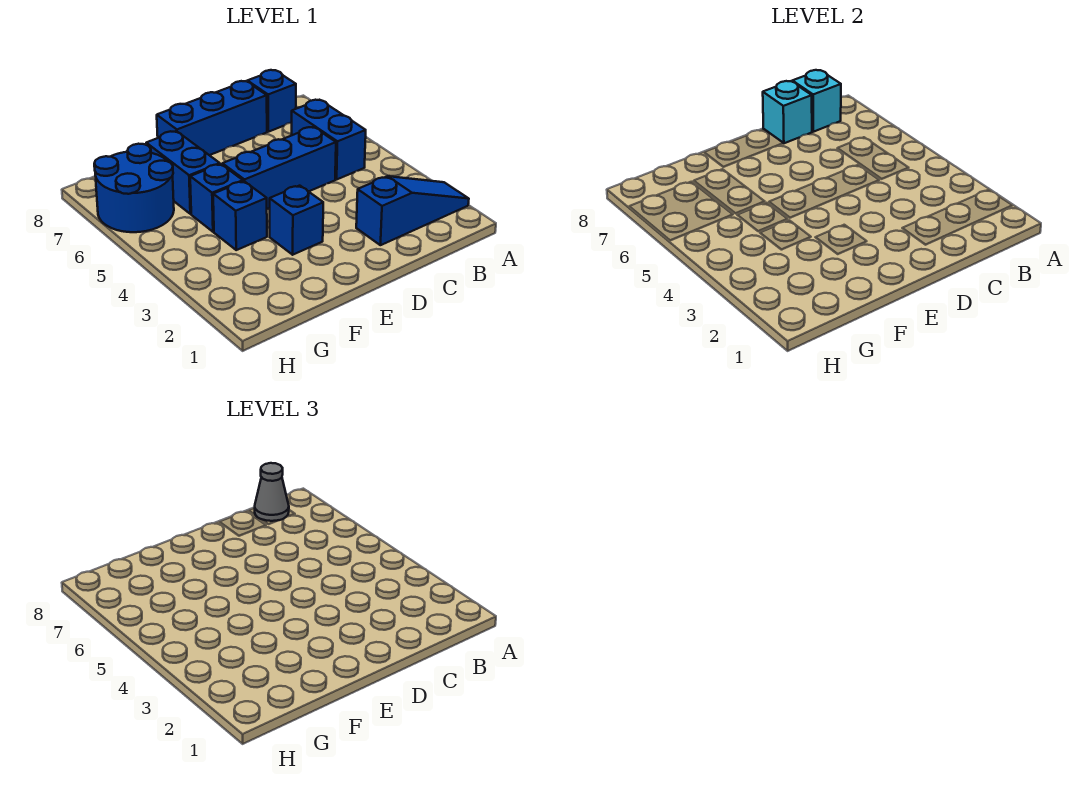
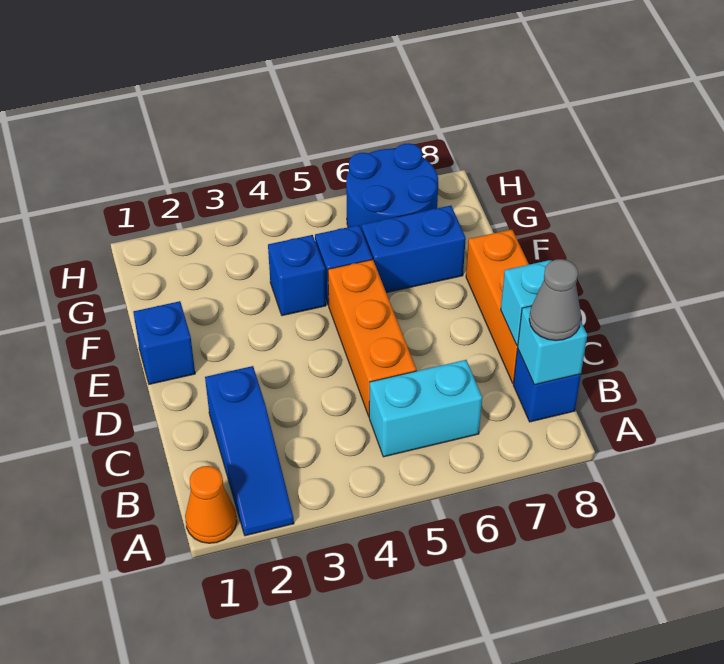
none -> orange 1x1 cone [185,466,237,543]
blue 1x2 brick [292,100,366,179] -> cyan 1x2 brick [369,360,482,457]
blue 1x3 brick [222,127,336,209] -> orange 1x3 brick [328,260,416,416]
blue 1x3 brick [157,81,267,155] -> orange 1x3 brick [466,230,529,383]
blue 1x1 brick [270,186,323,255] -> blue 1x1 brick moved to [133,301,195,384]

